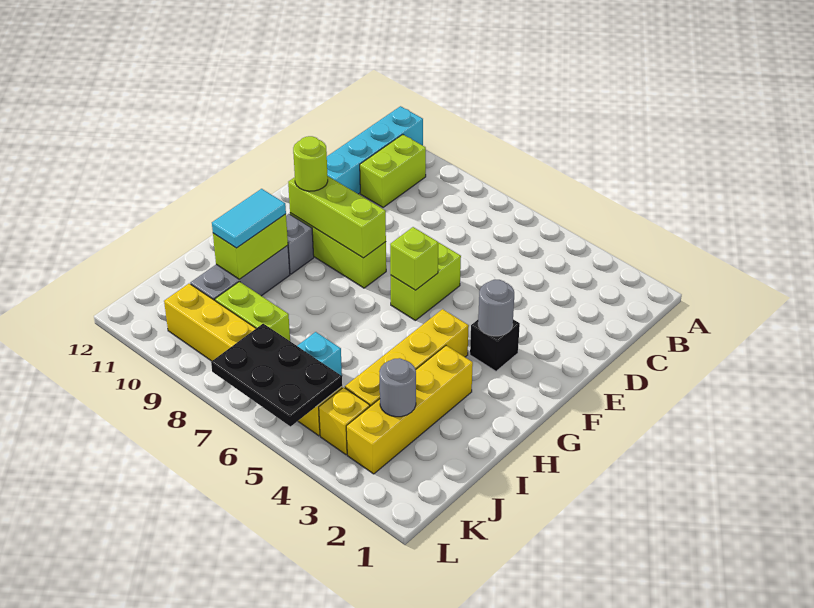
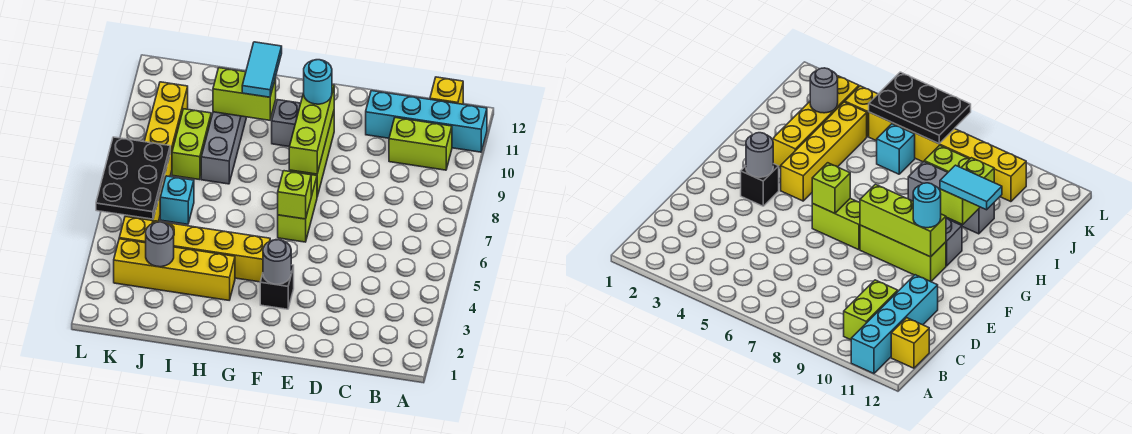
none -> yellow 1x1 brick [430,77,463,104]
lime 1x2 brick [391,242,461,320] -> lime 1x2 brick turned to [278,172,317,242]
lime 1x1 round brick [293,136,328,191] -> cyan 1x1 round brick [304,60,332,104]
grey 1x3 brick [190,245,290,300] -> grey 1x3 brick turned to [201,112,246,184]
cyan 1x2 tile [212,189,286,248] -> cyan 1x2 tile turned to [242,42,282,97]

